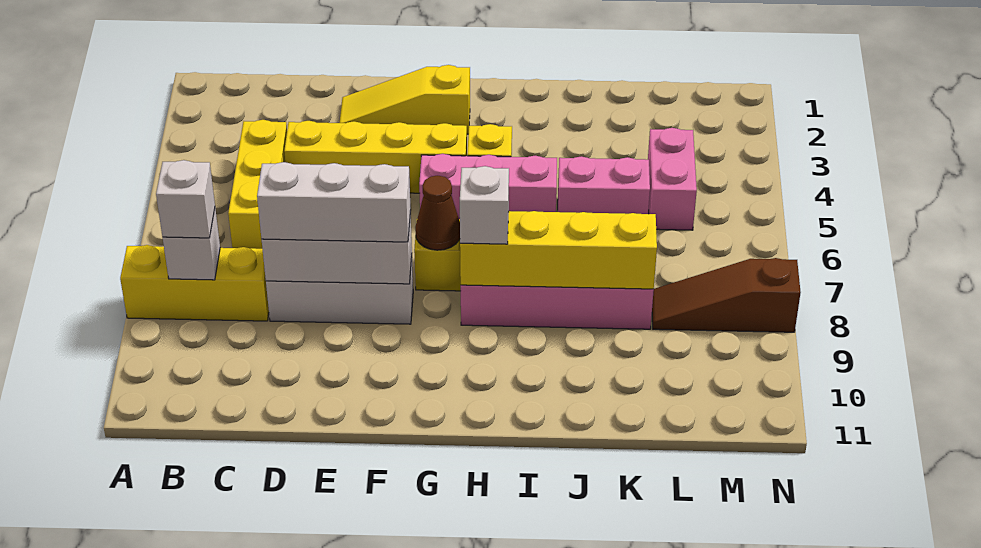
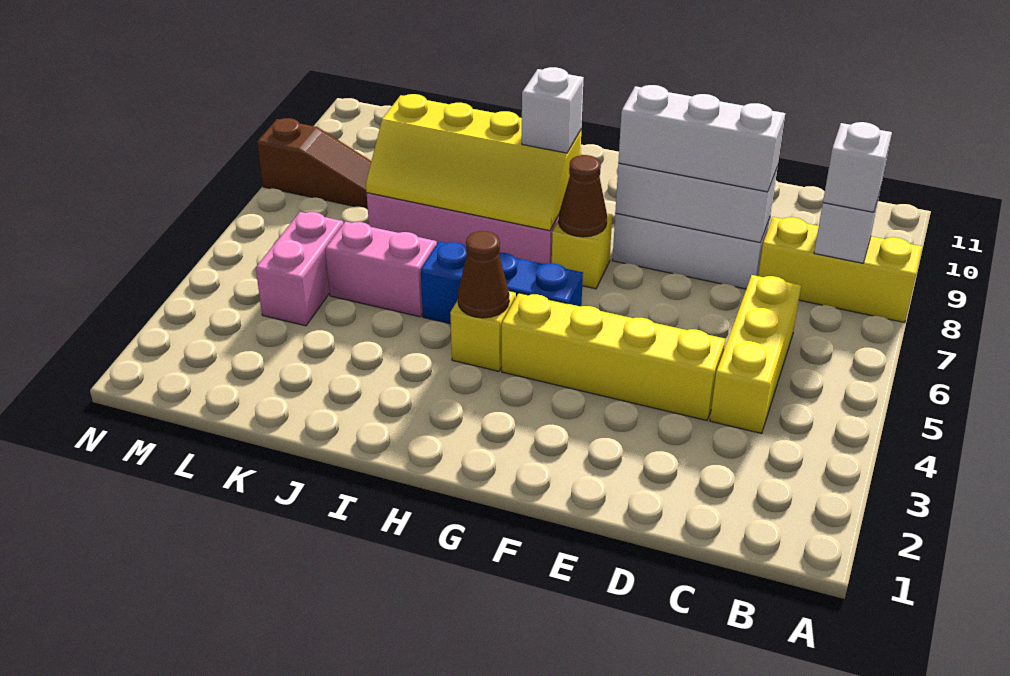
yellow 1x3 slope [340,65,470,134] -> none
pink 1x3 brick [419,154,557,219] -> blue 1x3 brick [421,242,583,324]
none -> brown 1x1 cone [458,231,509,318]

